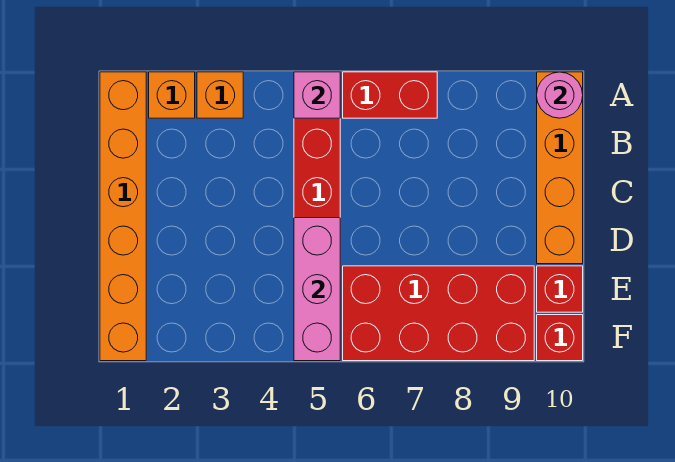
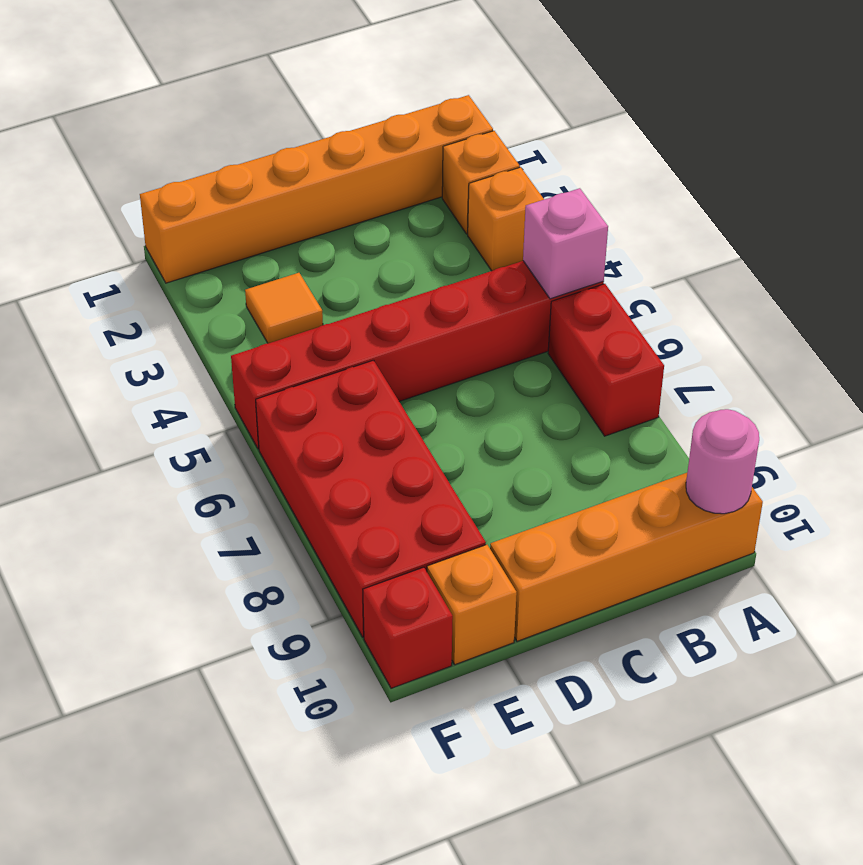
pink 1x3 brick [294,218,340,361] -> none
none -> orange 1x1 tile [245,273,323,343]
red 1x1 brick [537,266,583,312] -> orange 1x1 brick [427,545,517,665]

